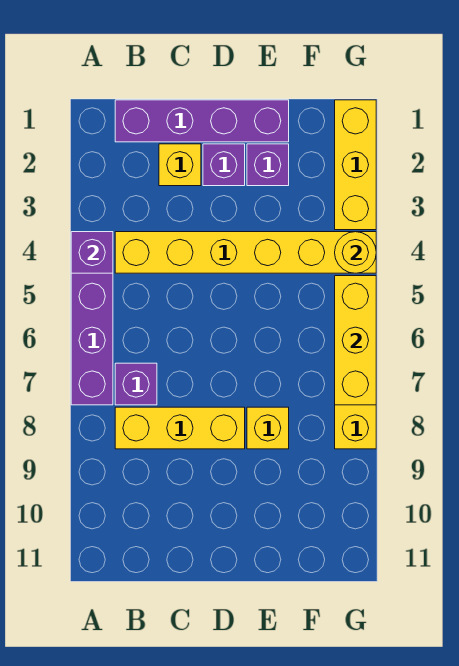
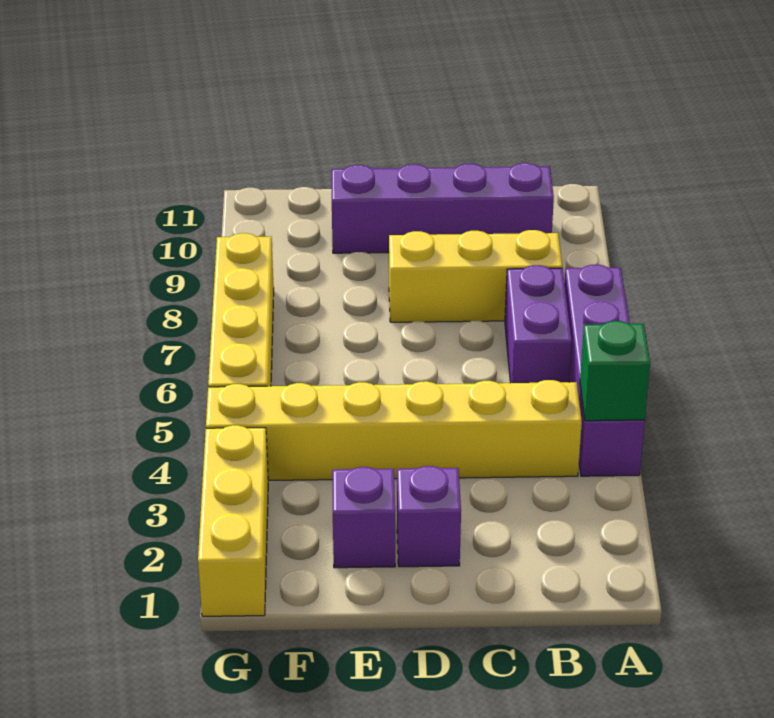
purple 1x1 brick [71,232,113,273] -> green 1x1 brick [580,321,650,421]
purple 1x4 brick [115,100,289,142] -> purple 1x4 brick moved to [332,163,554,253]
purple 1x1 brick [115,363,157,405] -> purple 1x2 brick [505,265,572,383]
yellow 1x1 brick [159,144,201,186] -> none
yellow 1x1 brick [247,407,289,449] -> none
yellow 1x1 round brick [335,232,376,273] -> none
yellow 1x3 brick [335,276,376,405] -> none

